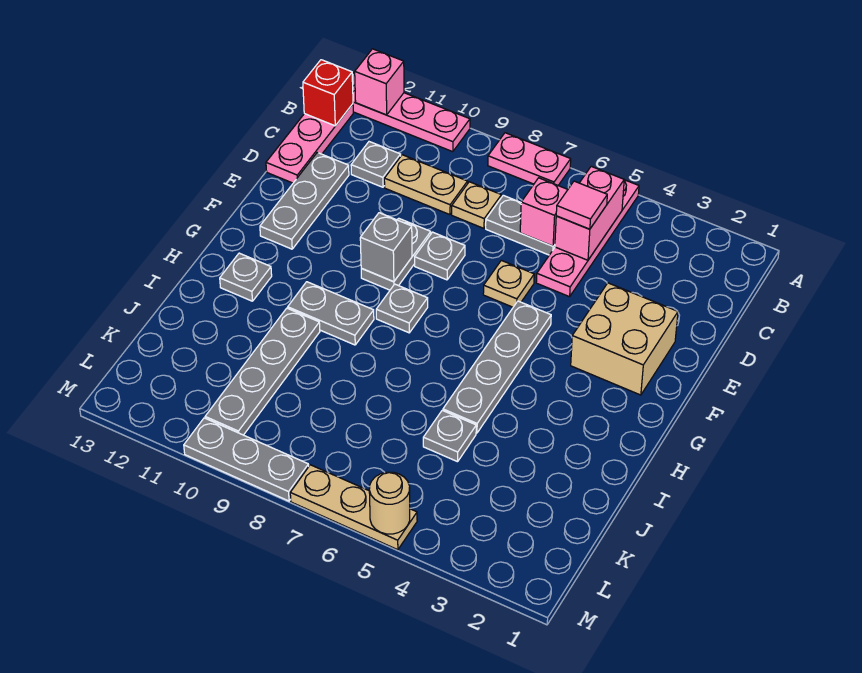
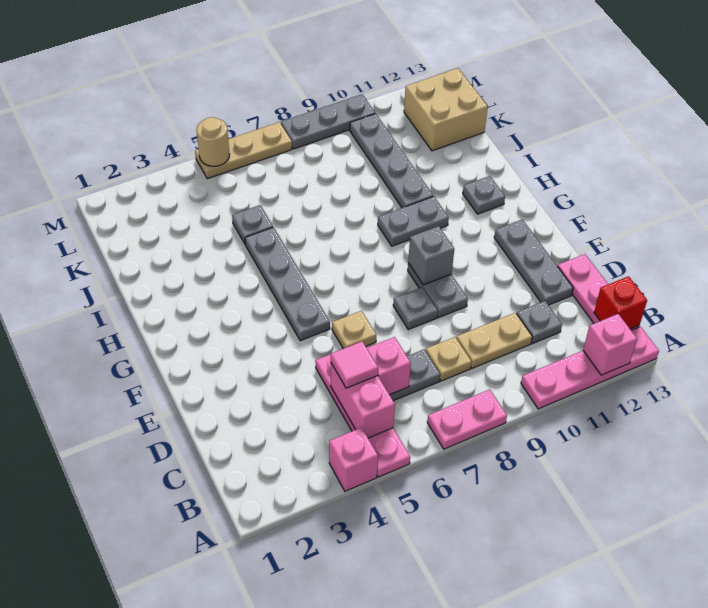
none -> pink 1x1 brick [329,427,378,491]
tan 2x2 brick [571,283,678,395] -> tan 2x2 brick moved to [404,68,488,151]
grey 1x1 plate [376,284,428,333] -> none

